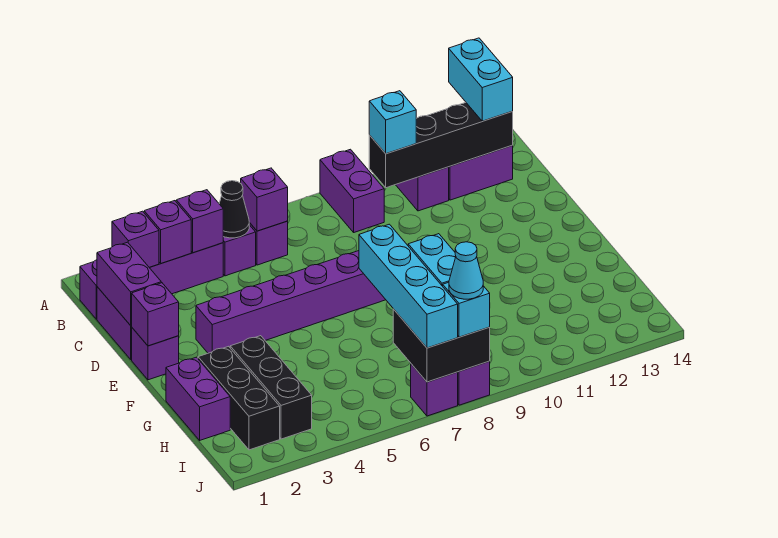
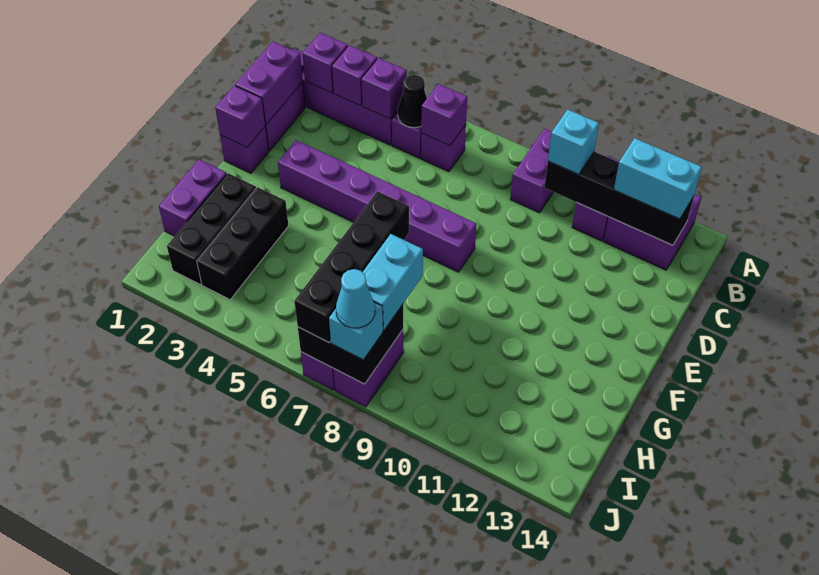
cyan 1x2 brick [449,38,513,121] -> cyan 1x2 brick turned to [614,138,702,219]
cyan 1x4 brick [359,224,458,348] -> black 1x4 brick [294,191,409,342]

